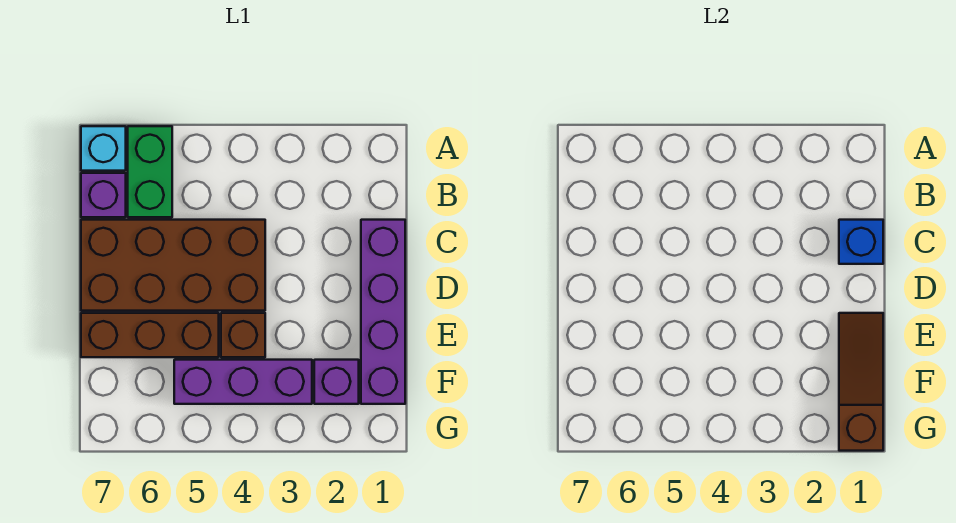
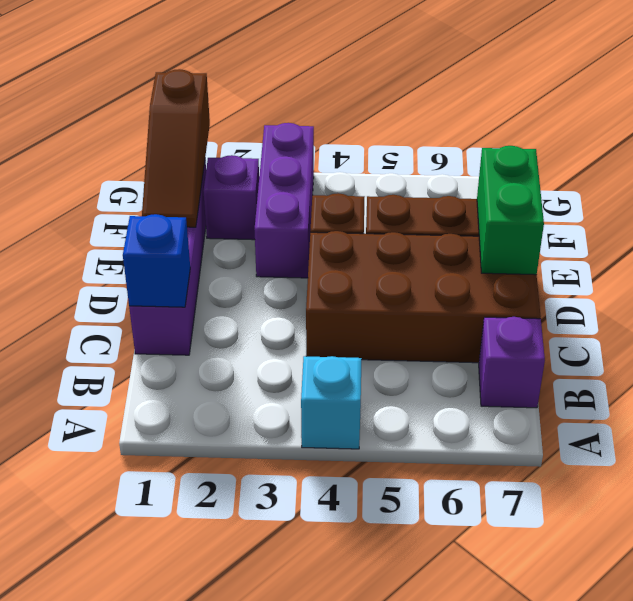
green 1x2 brick [128,126,172,217] -> green 1x2 brick moved to [477,146,544,275]
cyan 1x1 brick [81,126,126,171] -> cyan 1x1 brick moved to [301,356,362,449]
purple 1x3 brick [174,360,312,404] -> purple 1x3 brick turned to [255,123,314,278]

